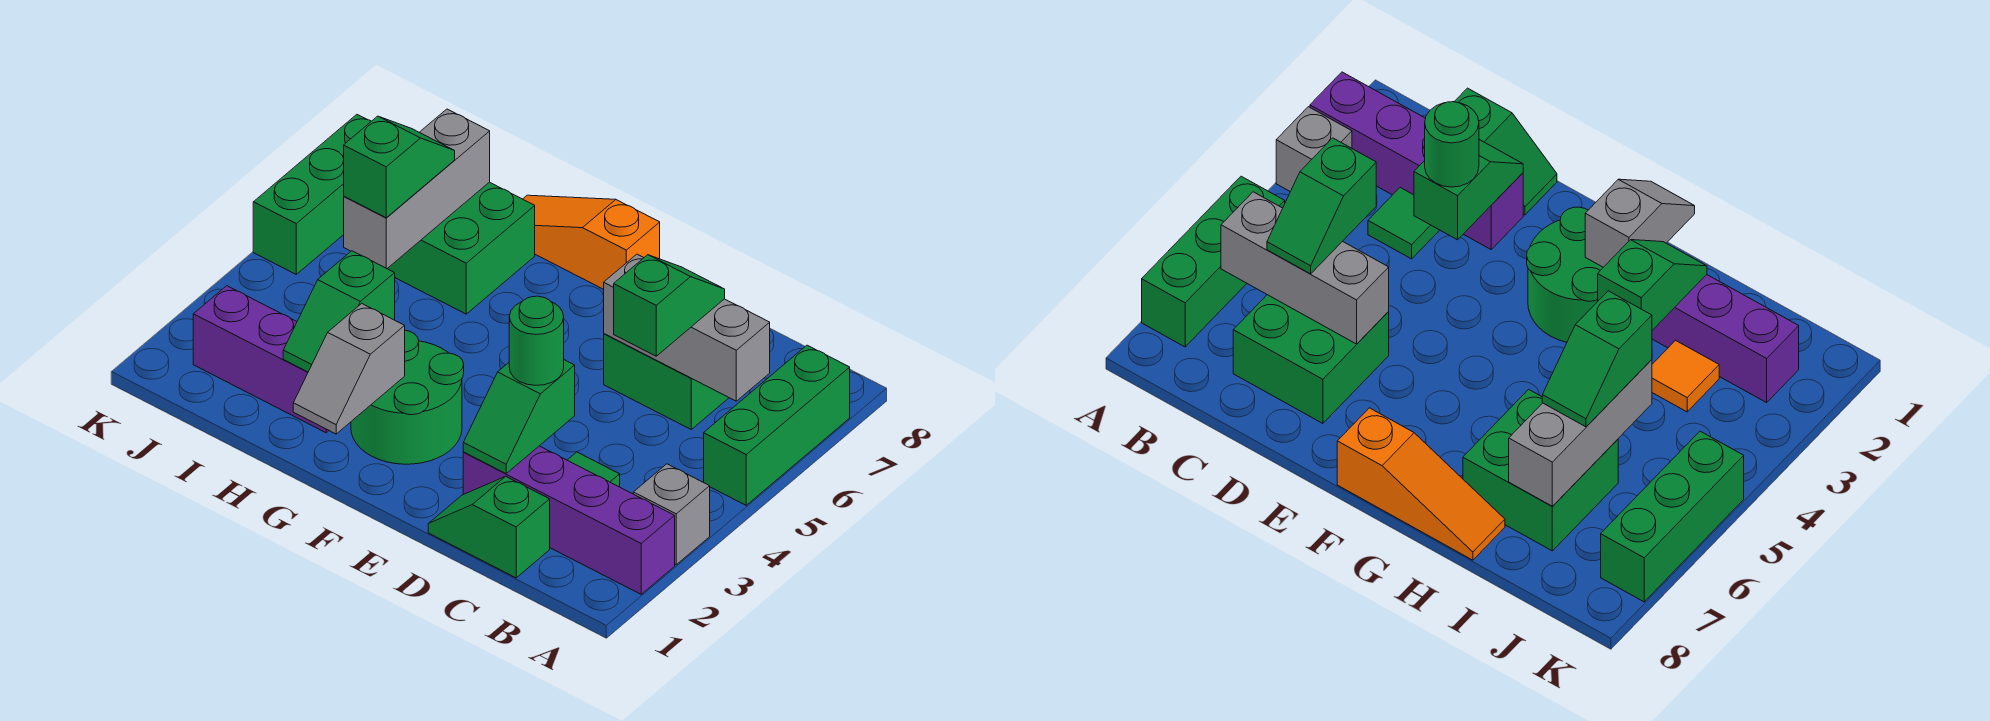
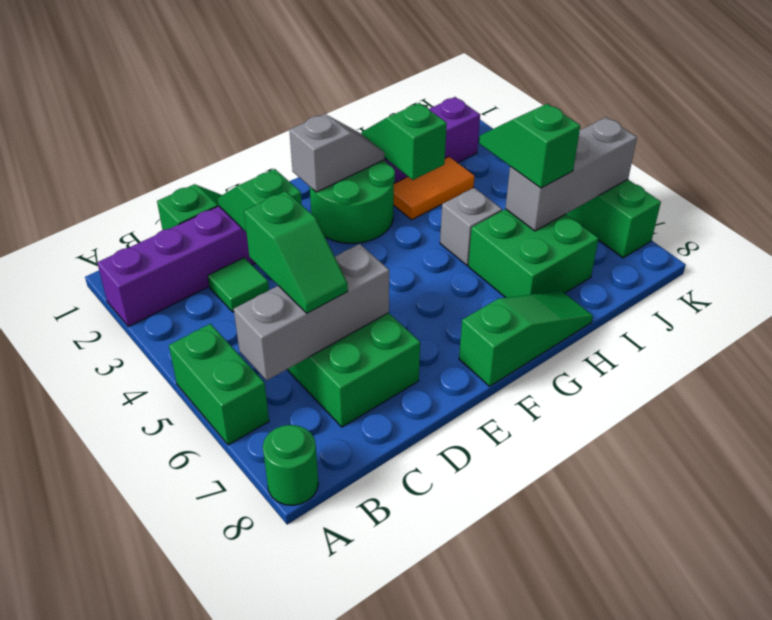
grey 1x1 brick [633,464,710,565] -> grey 1x1 brick moved to [440,188,502,265]
green 1x3 brick [704,345,850,505] -> green 1x2 brick [169,324,269,445]
green 1x1 round brick [509,296,564,385] -> green 1x1 round brick moved to [263,425,318,505]
orange 1x3 slope [523,195,660,289] -> green 1x3 slope [459,291,593,386]
grey 1x2 slope [293,304,405,434] -> grey 1x2 slope turned to [289,114,384,192]
orange 1x1 tile [1652,340,1719,412] -> orange 1x2 tile [394,157,474,220]
grey 1x3 brick [344,109,490,268] -> grey 1x3 brick turned to [505,117,637,231]
green 1x2 slope [344,116,455,218] -> green 1x2 slope turned to [479,104,580,188]

